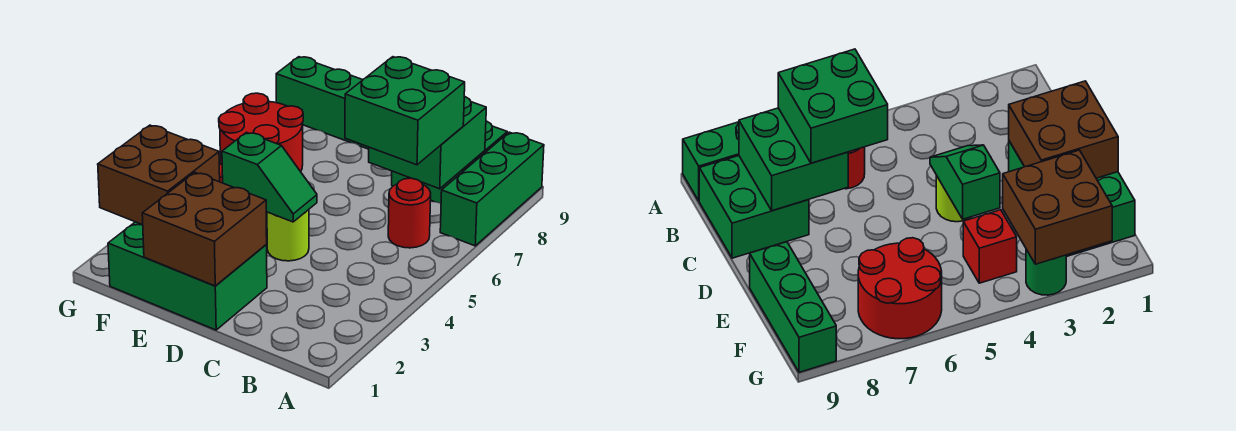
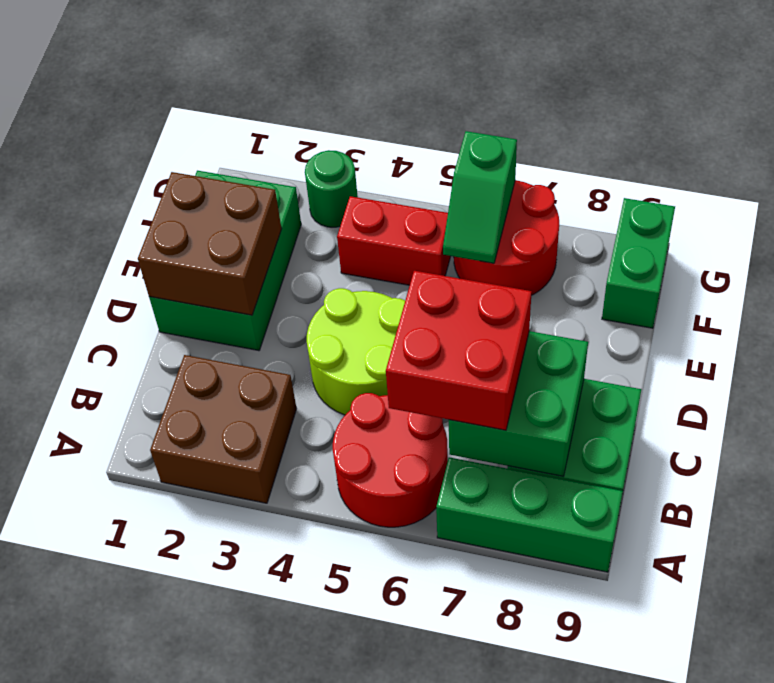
red 1x1 round brick [388,178,431,248] -> red 2x2 round brick [333,393,448,527]
green 2x2 brick [345,57,465,165] -> red 2x2 brick [386,271,532,430]
lime 1x1 round brick [267,210,309,261] -> lime 2x2 round brick [307,288,405,415]
green 1x2 slope [222,132,317,222] -> green 1x2 slope moved to [443,131,517,263]
green 1x3 brick [276,57,369,149] -> green 1x2 brick [602,198,675,328]
brown 2x2 brick [98,125,220,225] -> brown 2x2 brick moved to [150,355,297,503]
red 1x1 brick [963,210,1017,283] -> red 1x2 brick [337,196,451,285]

